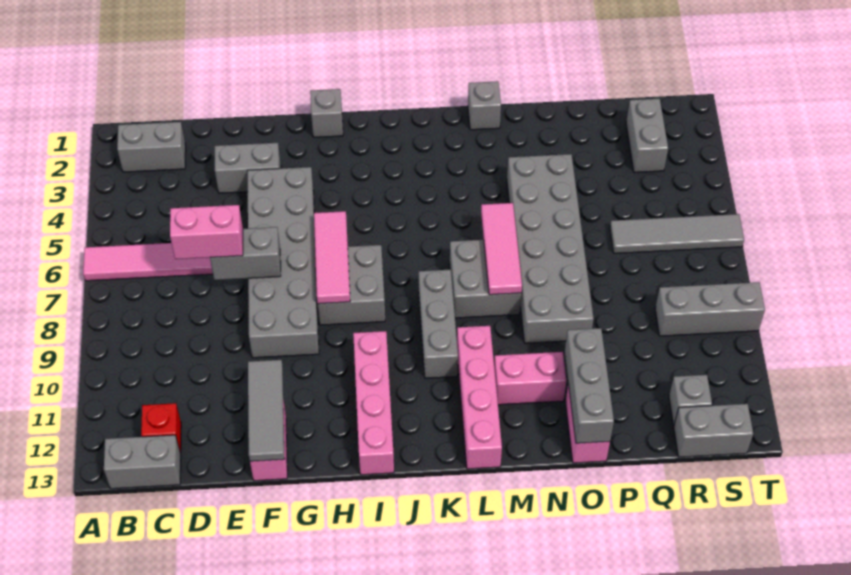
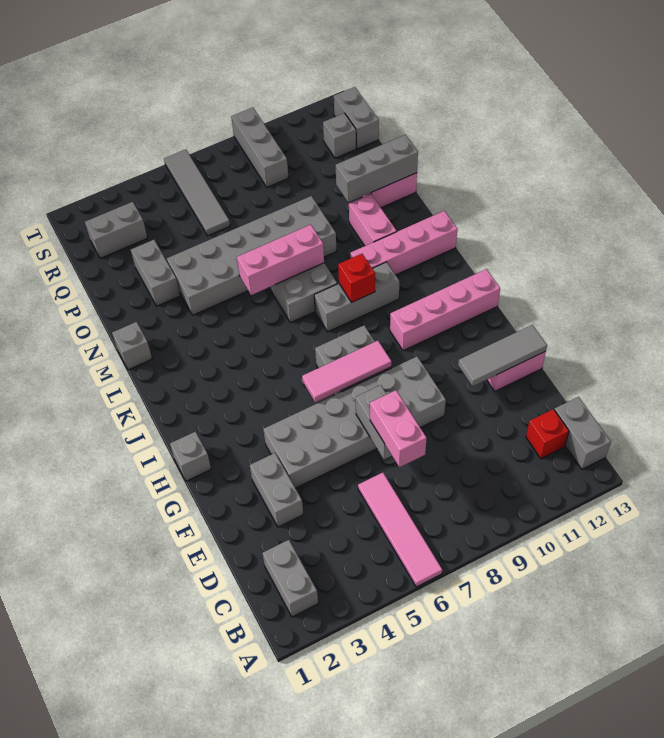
none -> red 1x1 brick [338,254,375,302]
pink 1x3 tile [481,203,522,295] -> pink 1x3 brick [237,224,324,295]
none -> grey 1x2 brick [131,240,180,306]

